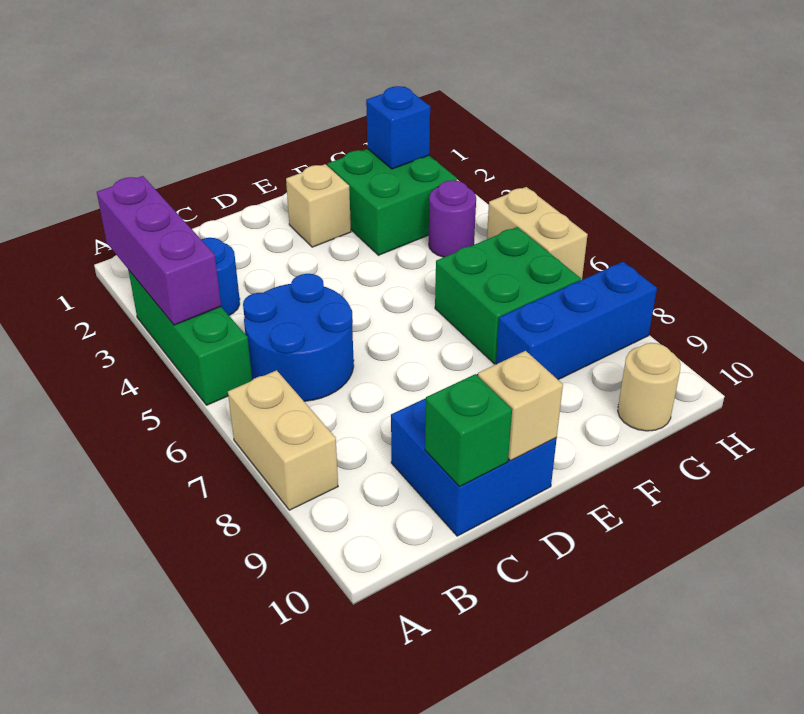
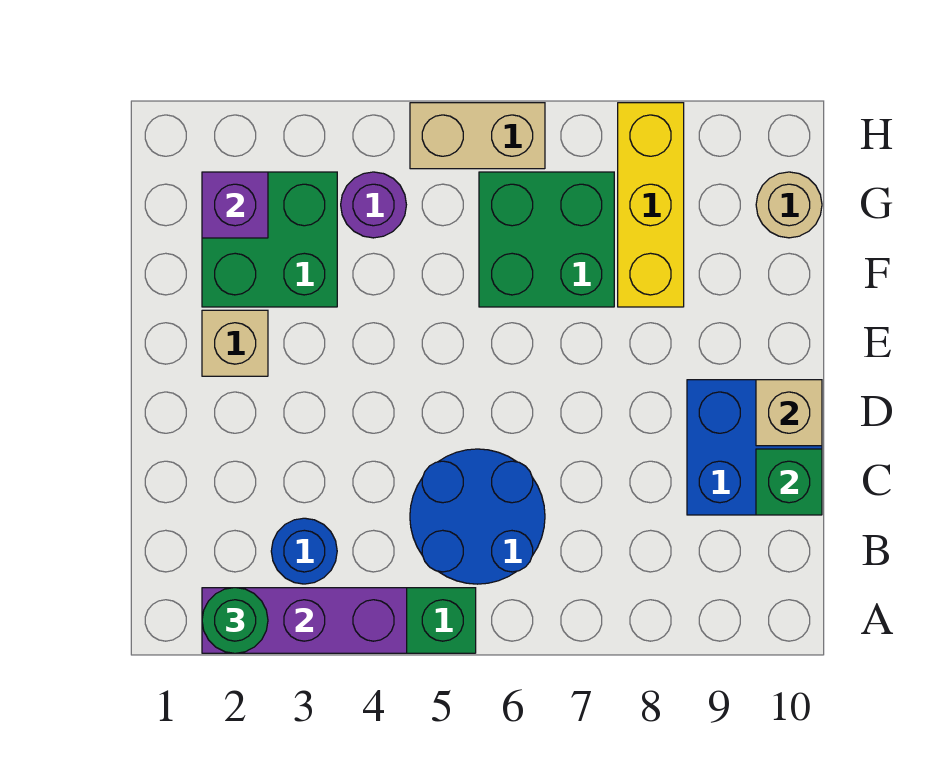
none -> green 1x1 round brick [202,588,268,653]
tan 1x2 brick [228,370,338,510] -> none
blue 1x3 brick [496,262,657,380] -> yellow 1x3 brick [618,103,684,307]
blue 1x1 brick [366,86,430,169] -> purple 1x1 brick [202,172,268,238]

